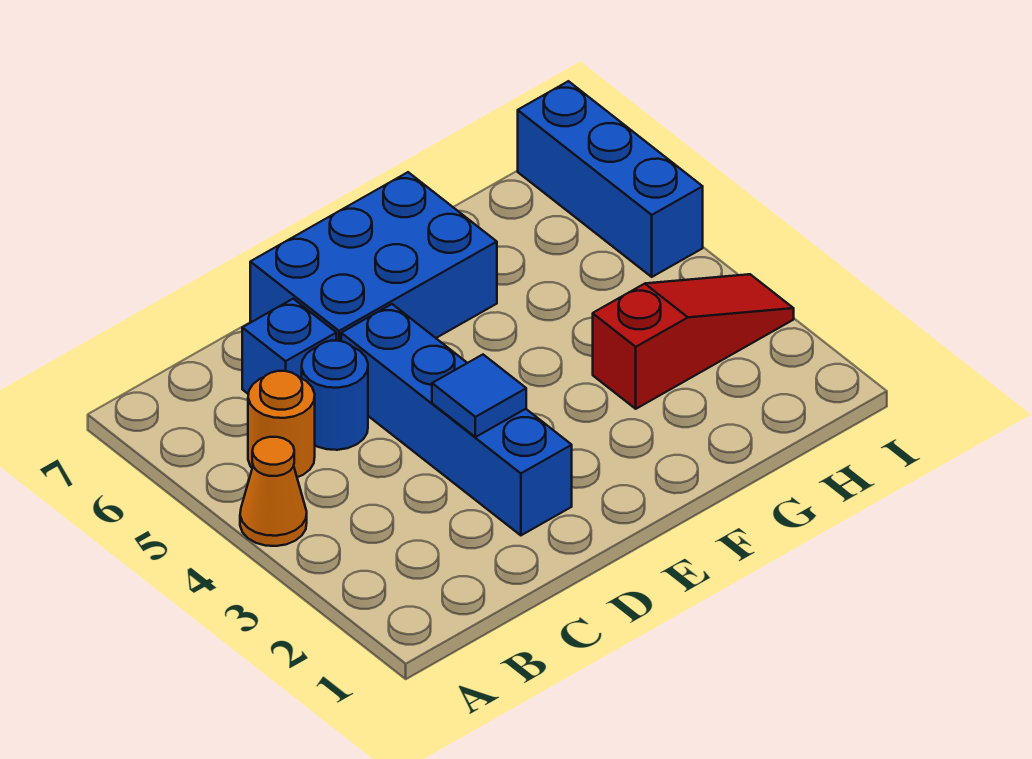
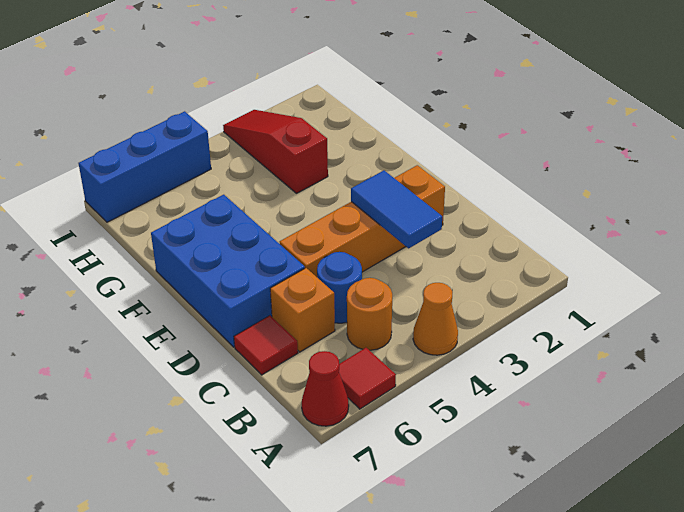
none -> red 1x1 tile [339,348,396,409]
none -> red 1x1 cone [302,351,349,426]
blue 1x1 brick [242,299,336,394] -> orange 1x1 brick [270,268,335,352]
none -> red 1x1 tile [234,316,298,375]
blue 1x4 brick [341,304,572,535] -> orange 1x4 brick [280,165,445,277]
blue 1x1 tile [432,355,526,437] -> blue 1x2 tile [351,171,442,248]

